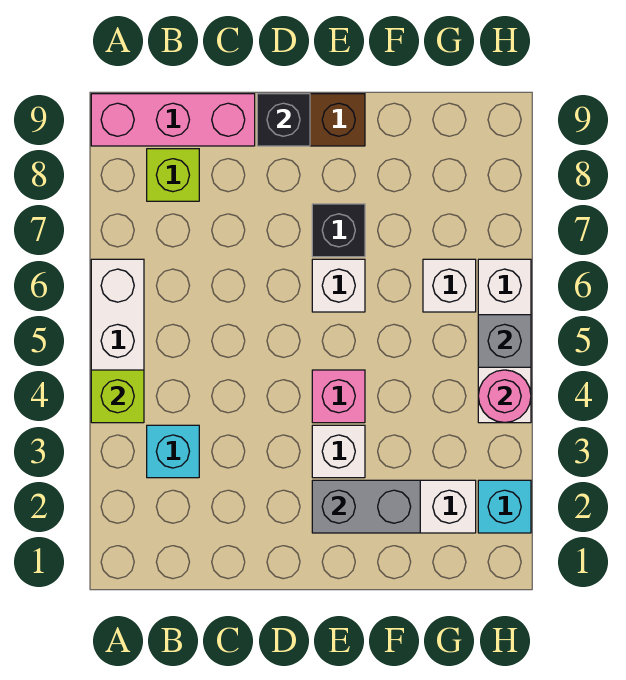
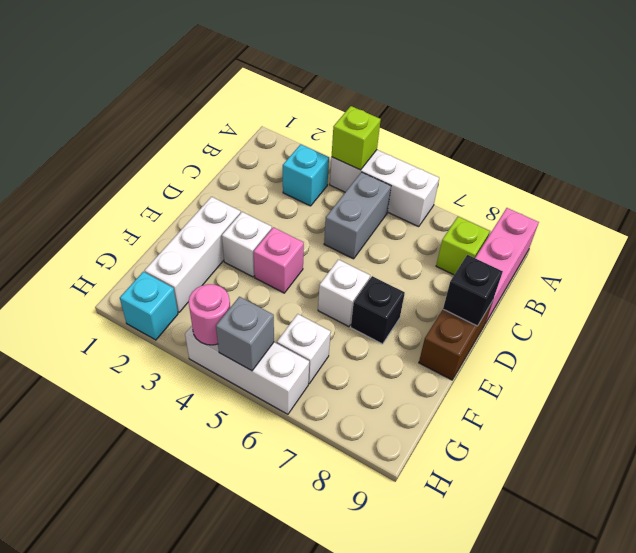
grey 1x2 brick [312,480,420,533] -> grey 1x2 brick moved to [324,172,391,259]

